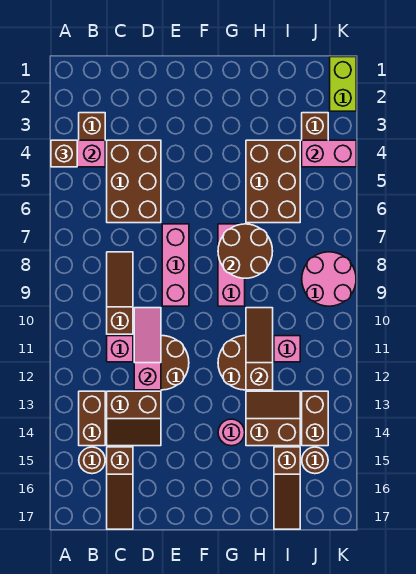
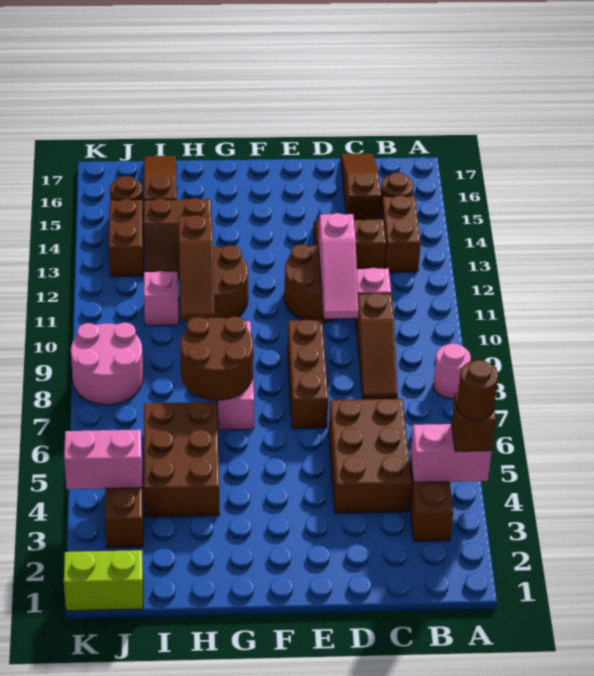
none -> brown 1x1 round brick [457,360,498,420]
pink 1x3 brick [162,224,189,306] -> brown 1x3 brick [287,320,328,429]
pink 1x1 round brick [218,419,245,446] -> pink 1x1 round brick moved to [433,343,471,398]
lime 1x2 brick [330,57,356,111] -> lime 1x2 brick turned to [64,550,143,611]

